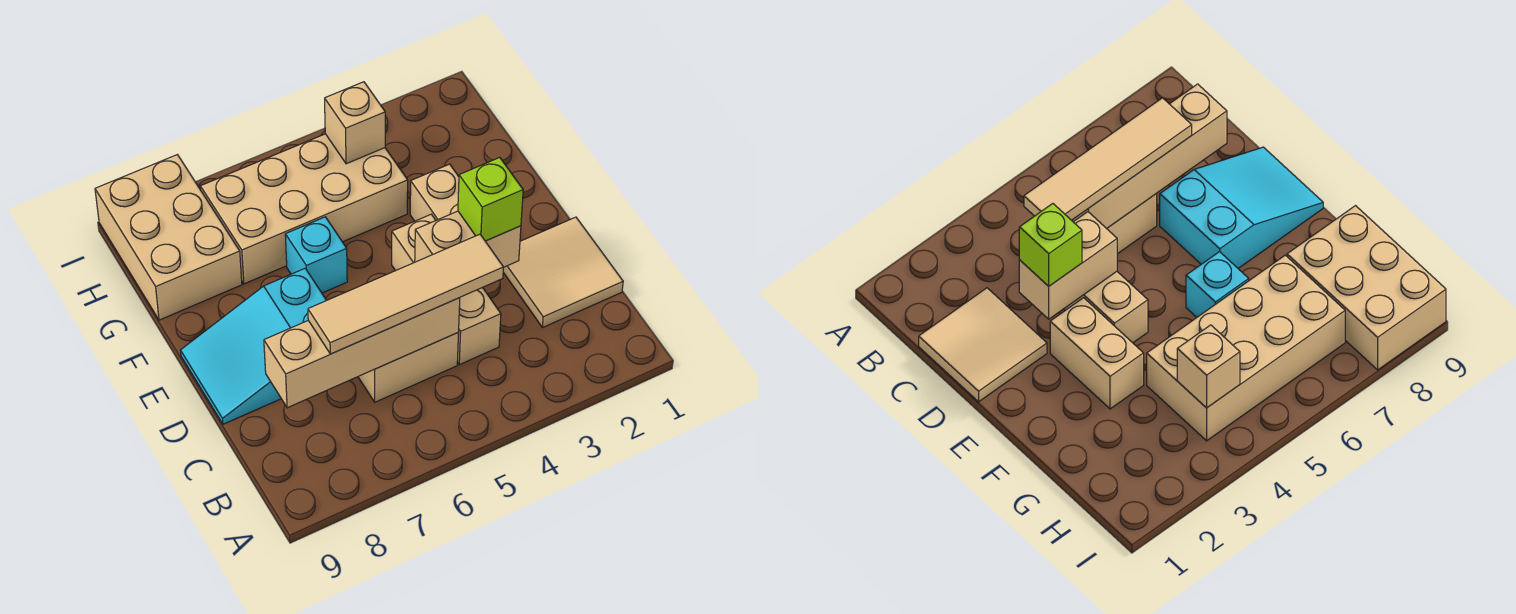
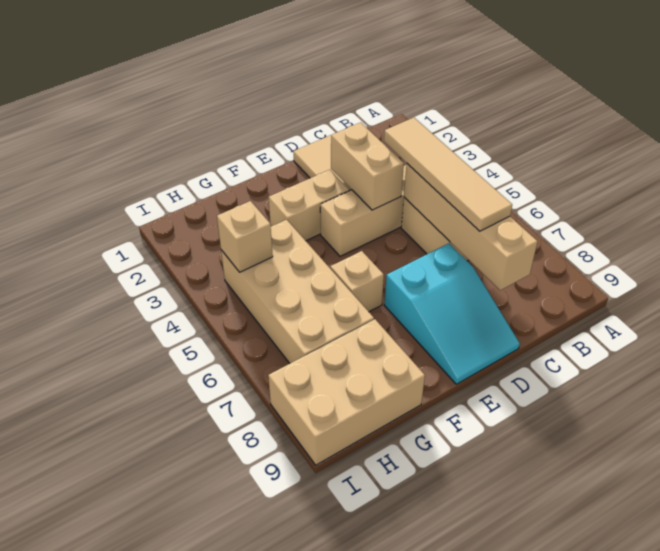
lime 1x1 brick [458,157,523,241] -> none
cyan 1x1 brick [285,217,347,293] -> tan 1x1 brick [330,251,384,312]

